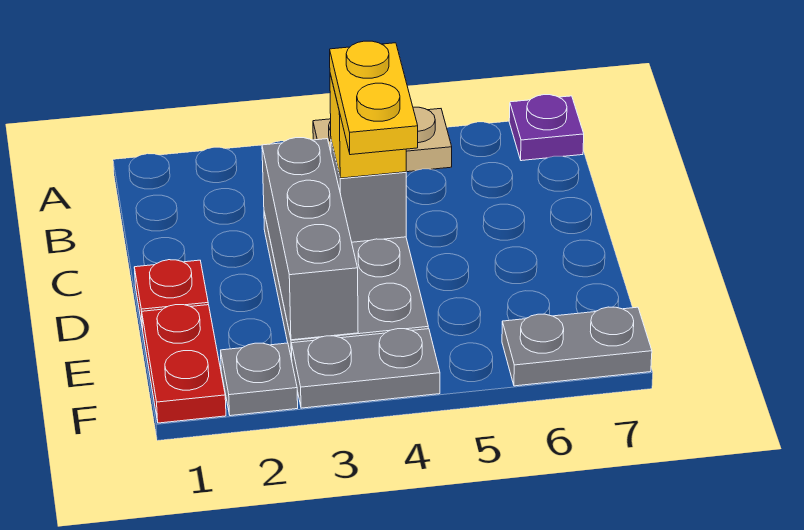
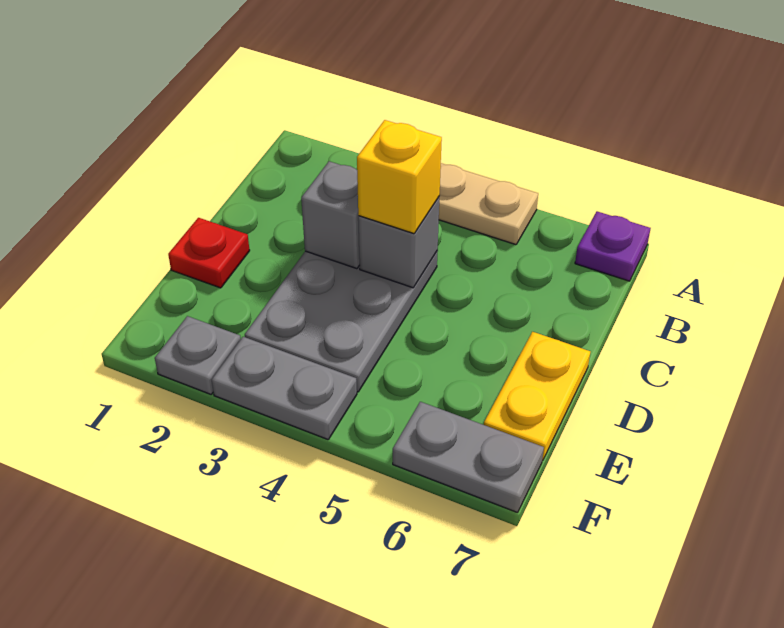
grey 1x3 brick [262,138,358,340] -> grey 1x1 brick [301,161,360,269]
yellow 1x2 plate [330,41,418,155] -> yellow 1x2 plate moved to [484,332,590,460]
red 1x2 plate [142,305,226,423] -> none

